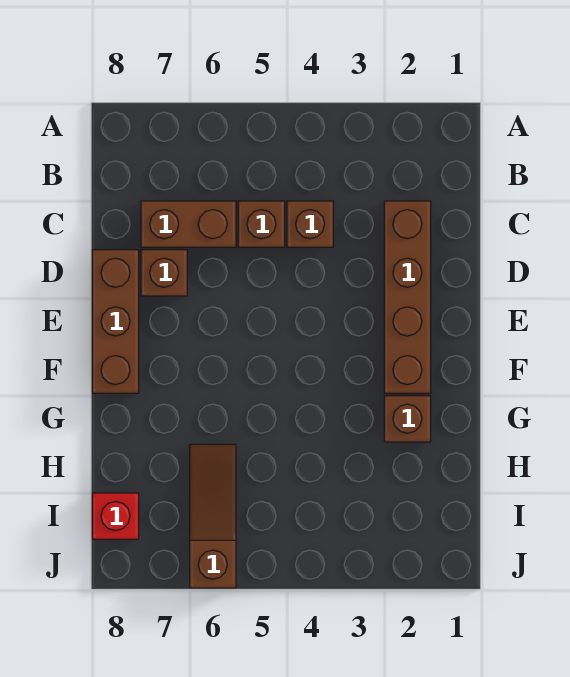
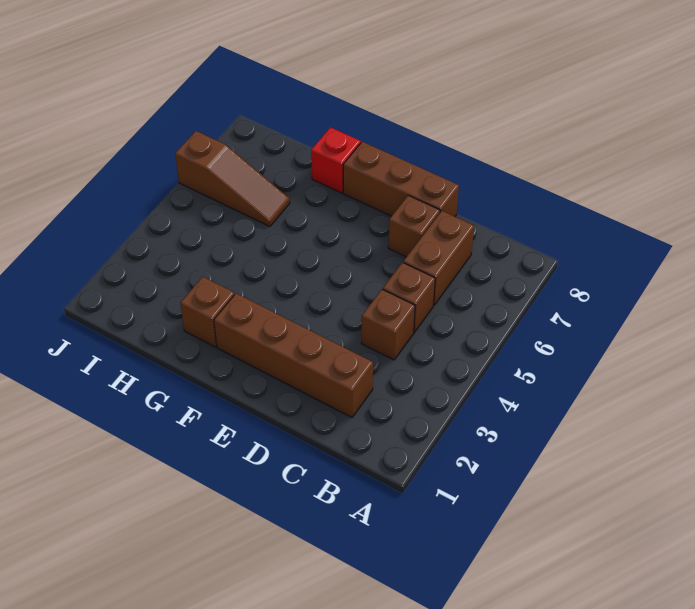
red 1x1 brick [92,493,139,539] -> red 1x1 brick moved to [311,127,361,193]

